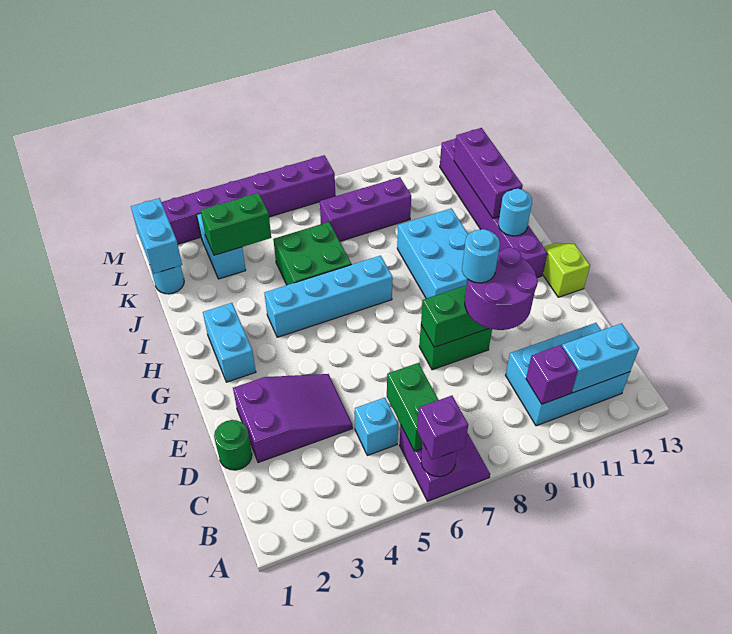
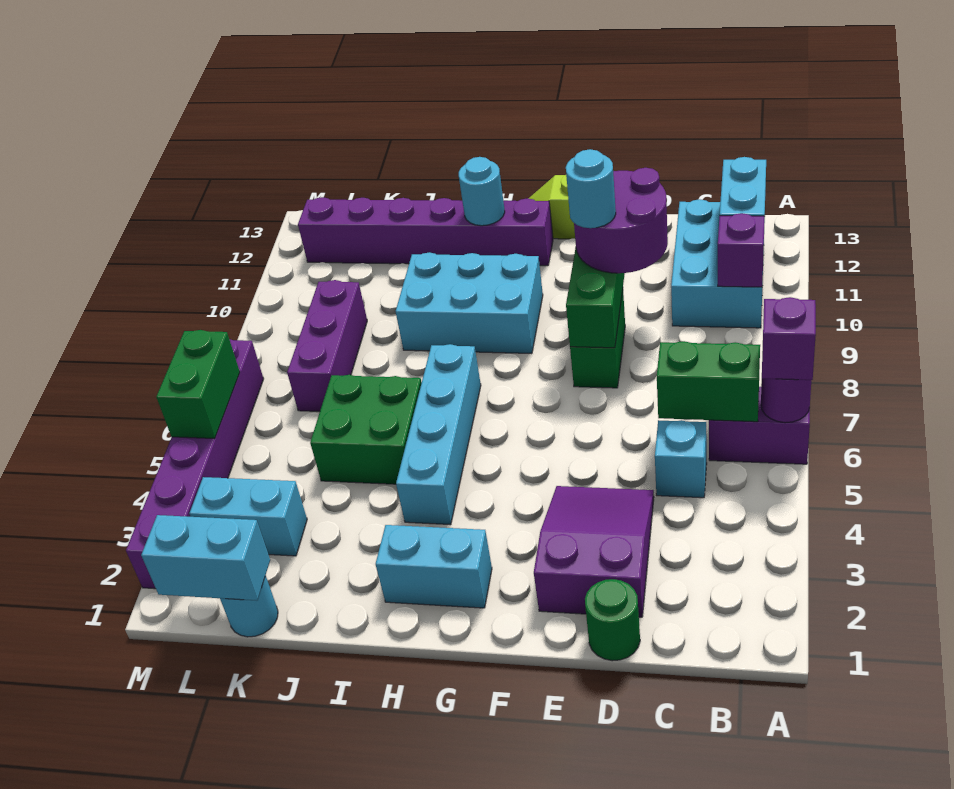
purple 1x3 brick [454,128,523,218] -> none
green 1x2 brick [200,193,271,255] -> green 1x2 brick moved to [156,330,240,439]

